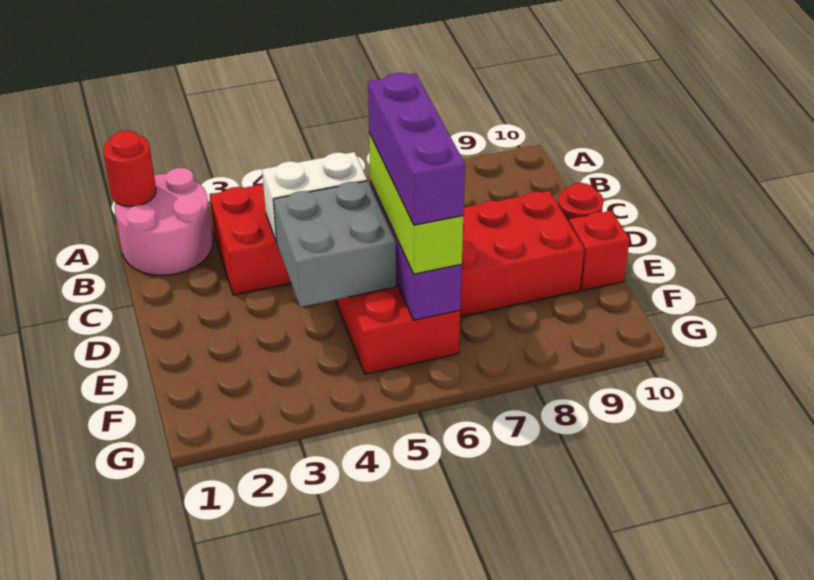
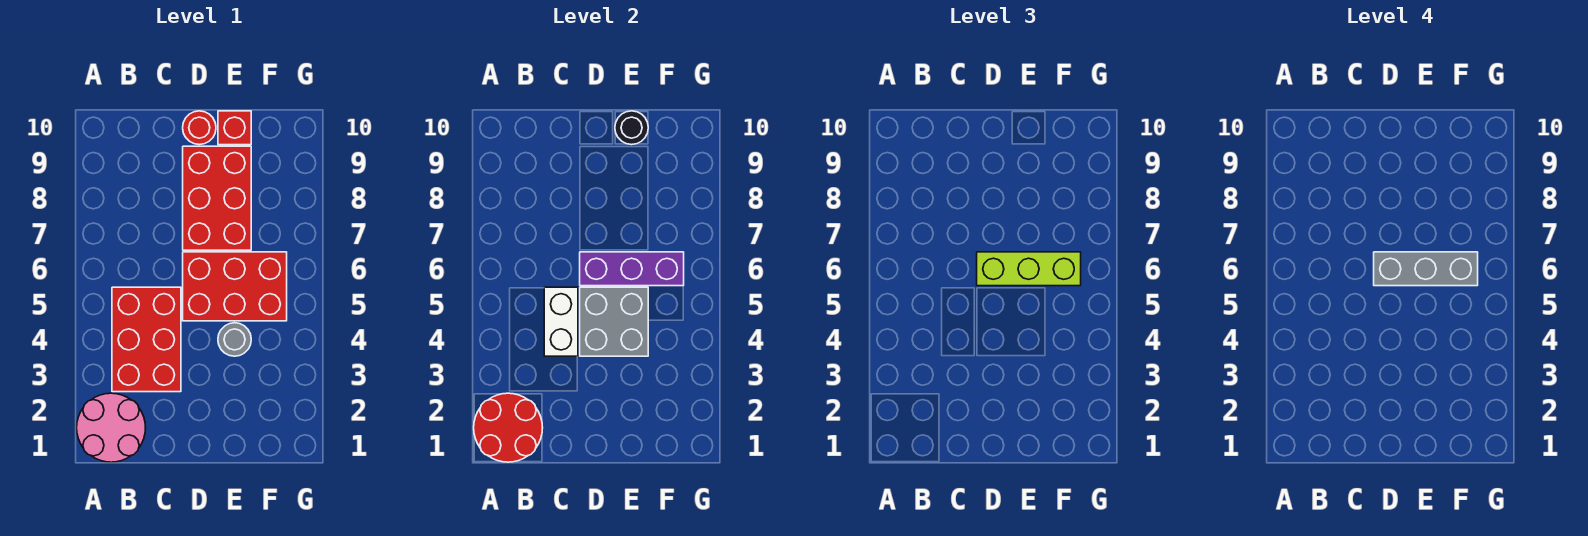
red 1x1 round brick [103,131,156,207] -> red 2x2 round brick [474,393,543,462]
purple 1x3 brick [368,73,465,225] -> grey 1x3 brick [1374,252,1478,286]
none -> grey 1x1 round brick [218,323,251,356]
none -> black 1x1 round brick [615,111,648,145]

